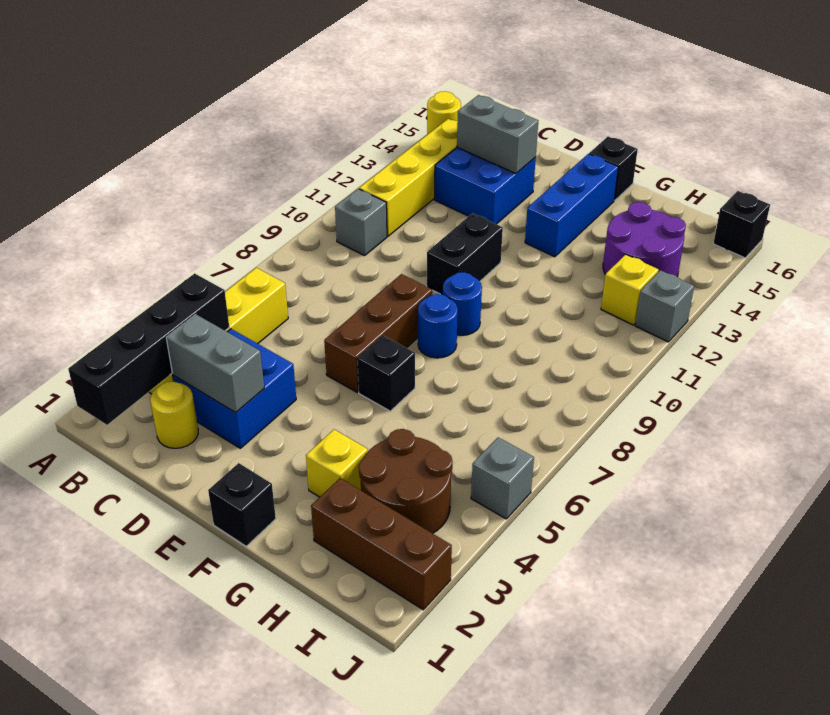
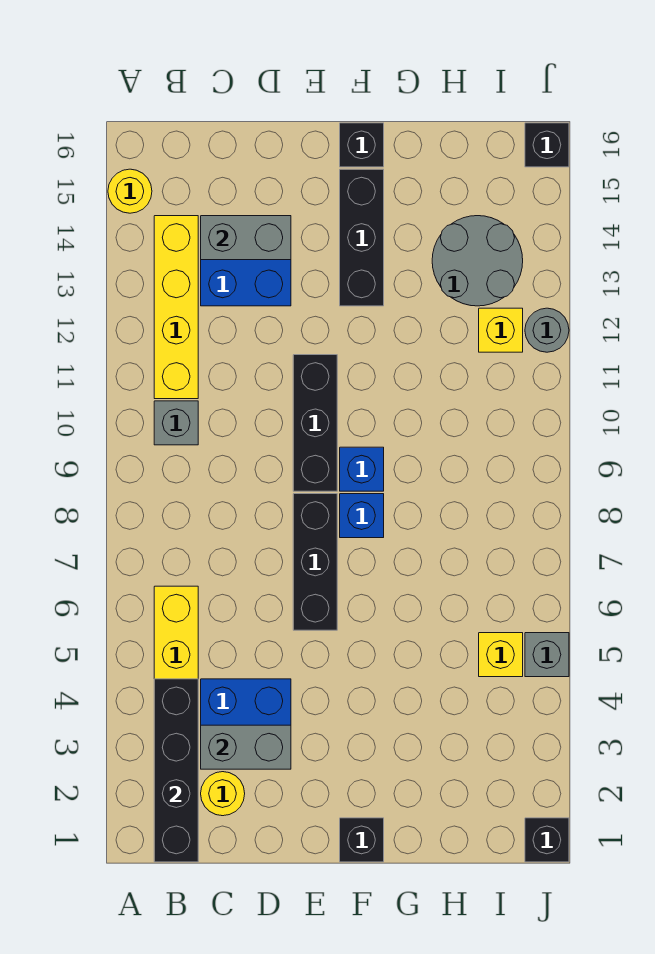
brown 1x3 brick [324,274,432,392] -> black 1x3 brick [293,494,337,630]
black 1x2 brick [427,213,503,295] -> black 1x3 brick [293,355,337,491]
black 1x1 brick [357,336,415,411] -> black 1x1 brick moved to [525,818,569,862]
blue 1x1 round brick [418,294,458,358] -> blue 1x1 brick [340,494,384,538]
blue 1x1 round brick [443,272,482,335] -> blue 1x1 brick [340,447,384,491]
blue 1x3 brick [525,154,618,257] -> black 1x3 brick [340,169,384,306]
yellow 1x1 brick [306,430,368,497] -> yellow 1x1 brick moved to [479,633,523,677]
brown 1x3 brick [311,478,452,610] -> none
brown 2x2 round brick [359,429,453,533] -> none
purple 2x2 round brick [603,202,686,277] -> grey 2x2 round brick [432,216,523,306]
grey 1x1 brick [635,270,694,342] -> grey 1x1 round brick [525,308,569,352]

